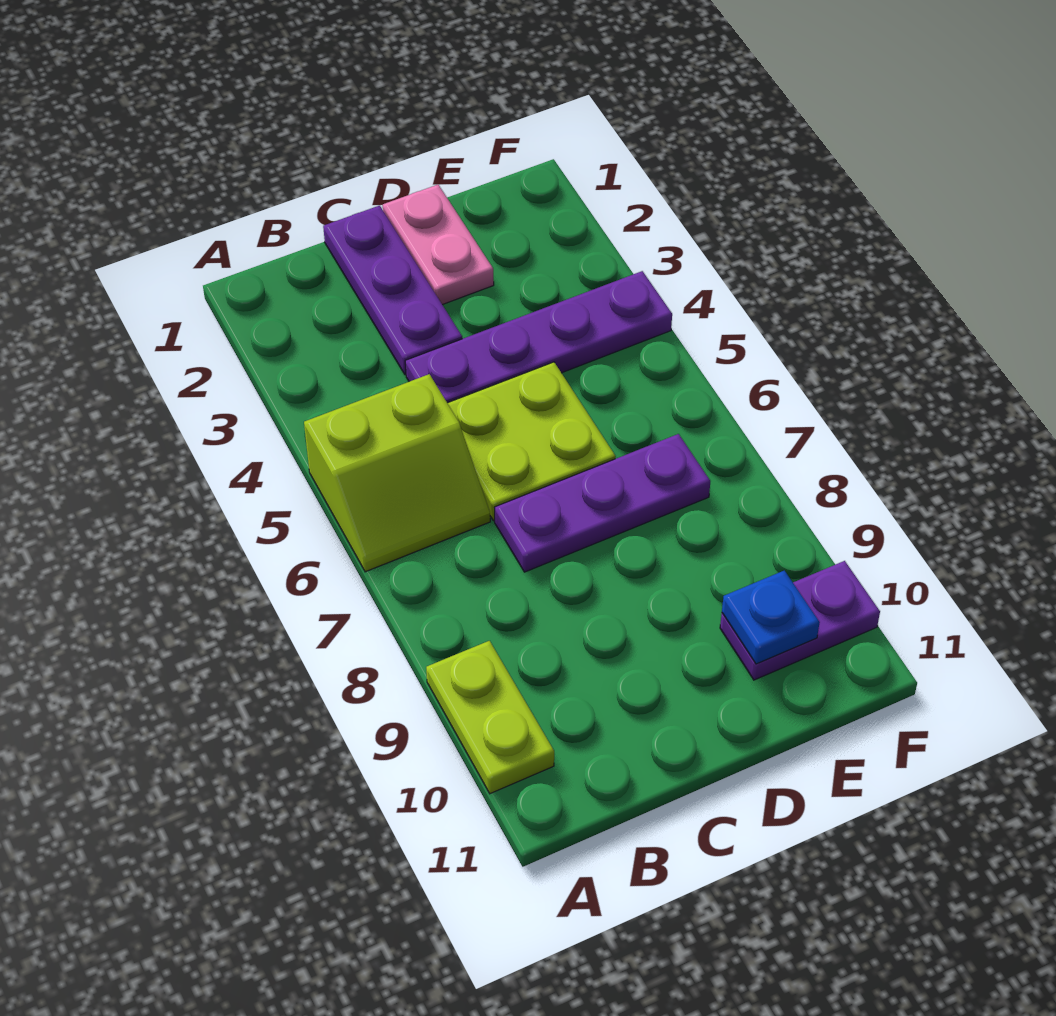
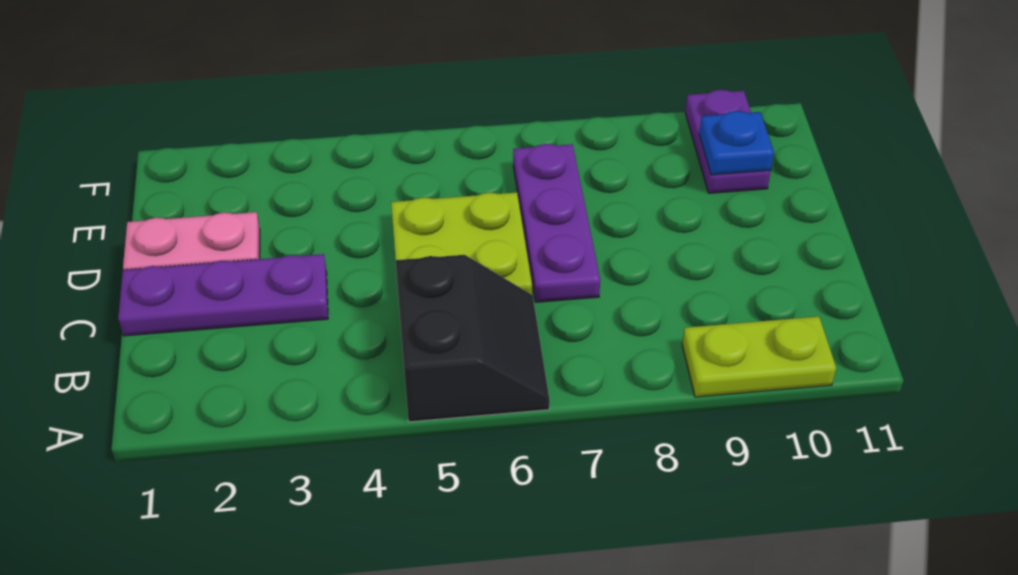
lime 2x2 slope [304,374,490,572] -> black 2x2 slope [396,255,550,422]
purple 1x4 plate [405,271,672,403] -> none

